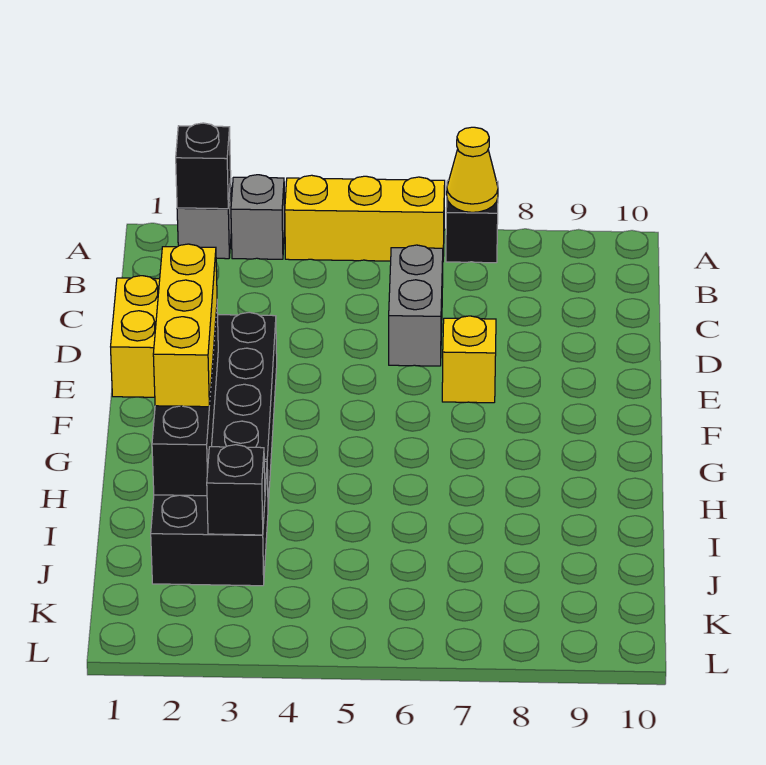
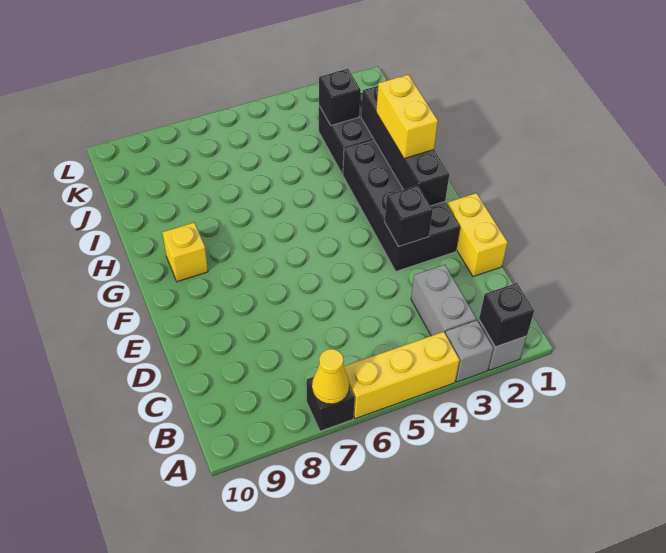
grey 1x2 brick [389,245,443,366] -> grey 1x2 brick moved to [411,265,476,336]
none -> black 1x1 brick [385,186,433,246]
yellow 1x1 brick [442,316,496,403] -> yellow 1x1 brick moved to [162,223,208,282]
yellow 1x3 brick [153,244,217,407] -> yellow 1x2 brick [376,75,438,159]

